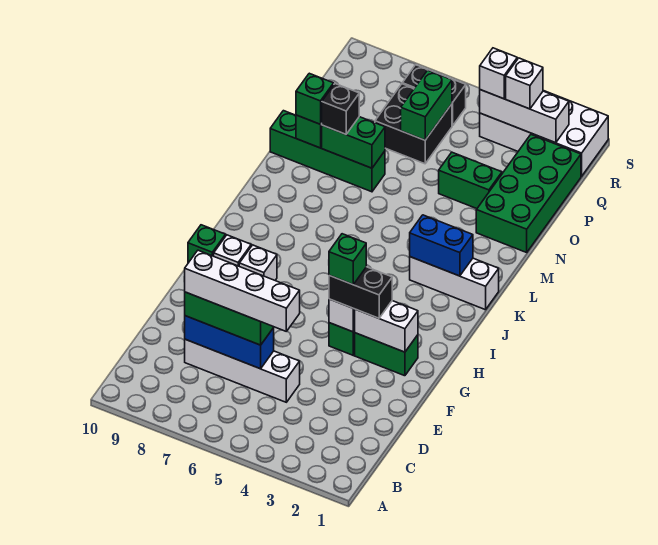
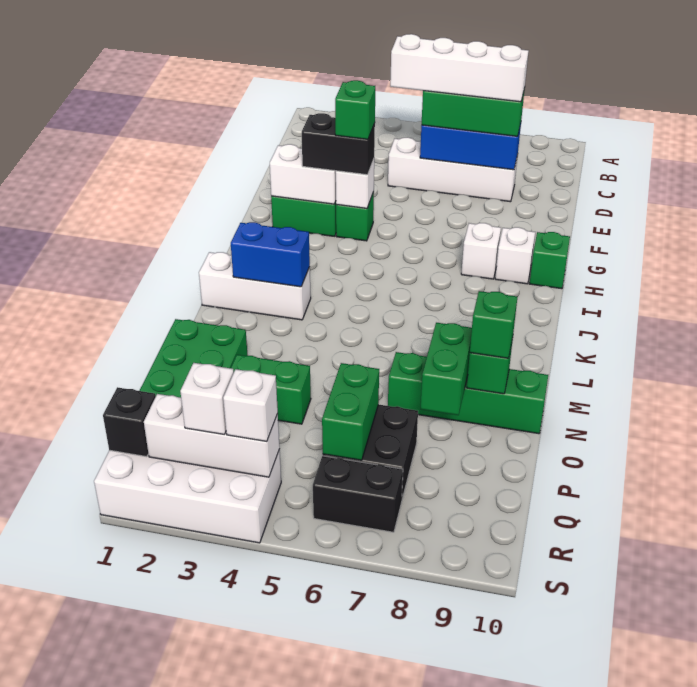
green 1x2 brick [322,117,385,168] -> green 1x2 brick turned to [421,323,472,415]
black 1x1 brick [322,84,359,134] -> black 1x1 brick moved to [103,387,156,457]

